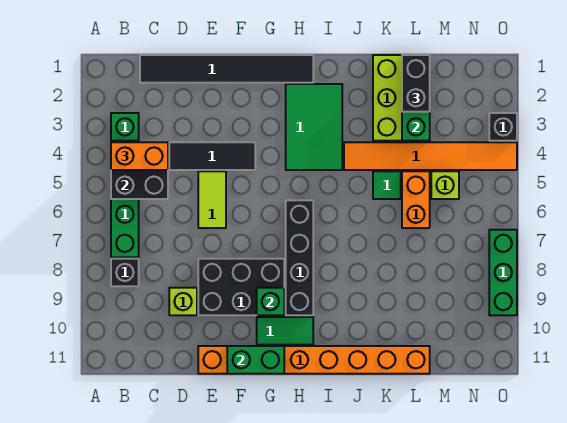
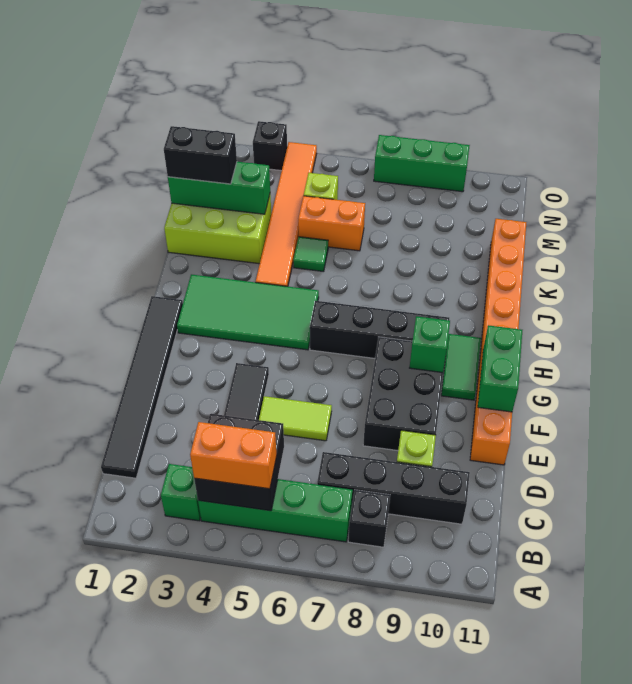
orange 1x2 brick [111,142,168,170] -> orange 1x2 brick turned to [190,422,277,489]
none -> black 1x4 brick [317,452,470,524]
green 2x3 tile [286,84,342,170] -> green 2x4 tile [177,274,319,350]

